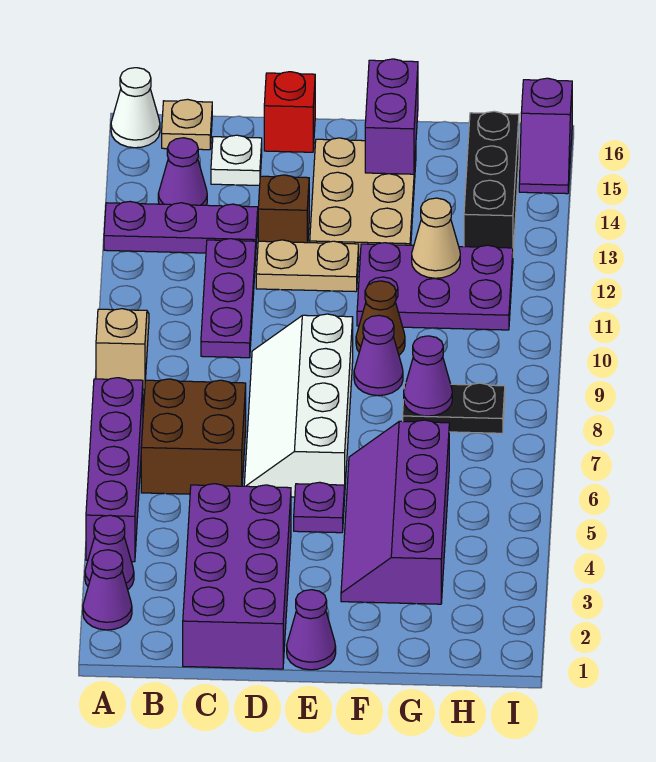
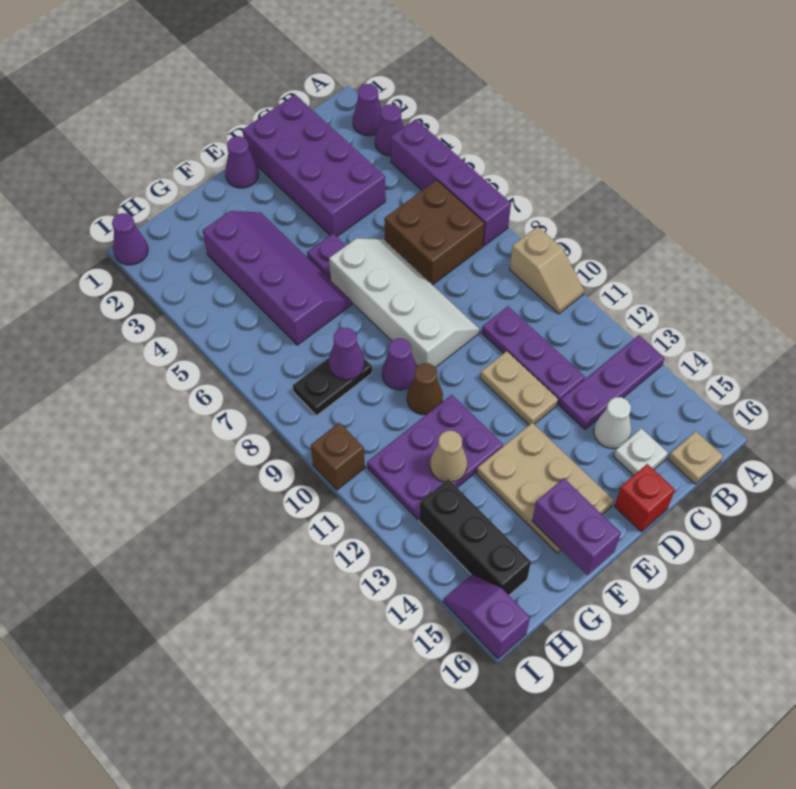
white 1x1 cone [111,68,160,148] -> white 1x1 cone moved to [594,397,631,449]
purple 1x1 cone [158,138,207,205] -> purple 1x1 cone moved to [112,213,148,265]
tan 1x2 plate [256,240,359,292] -> tan 1x2 plate turned to [480,351,558,425]
brown 1x1 brick [258,175,309,243] -> brown 1x1 brick moved to [311,423,365,490]

